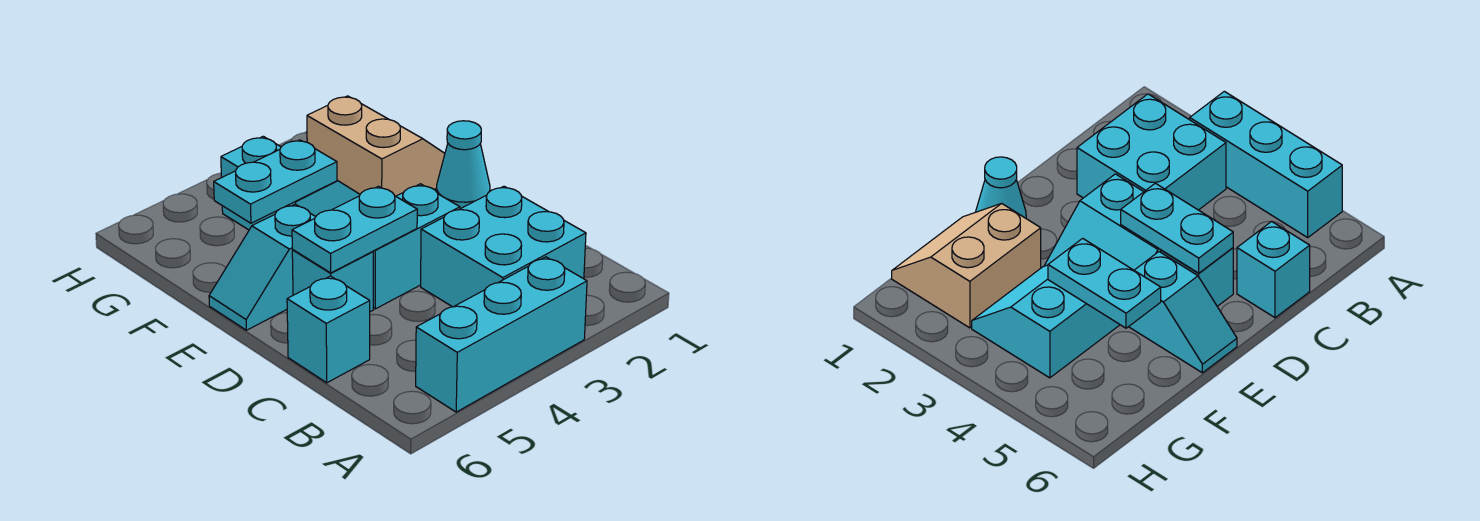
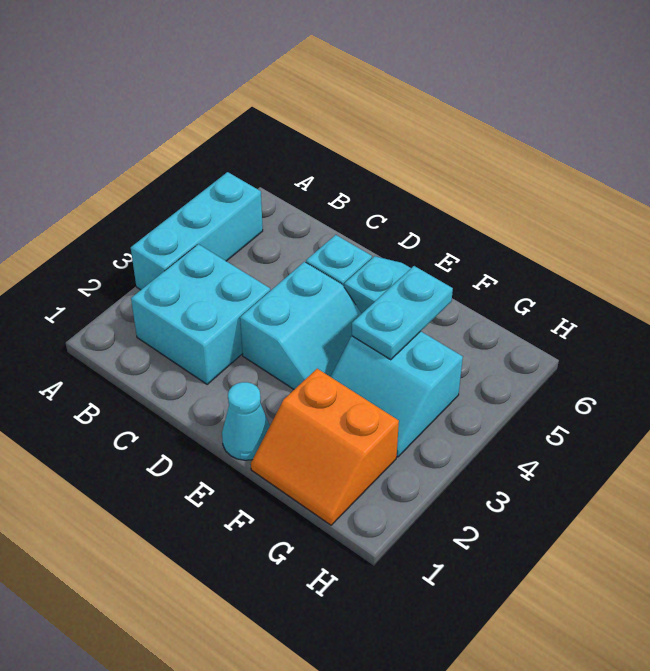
cyan 1x1 brick [287,276,370,383] -> none
cyan 1x2 plate [292,186,417,273] -> none
tan 2x2 slope [307,96,445,196] -> orange 2x2 slope [251,369,399,525]

